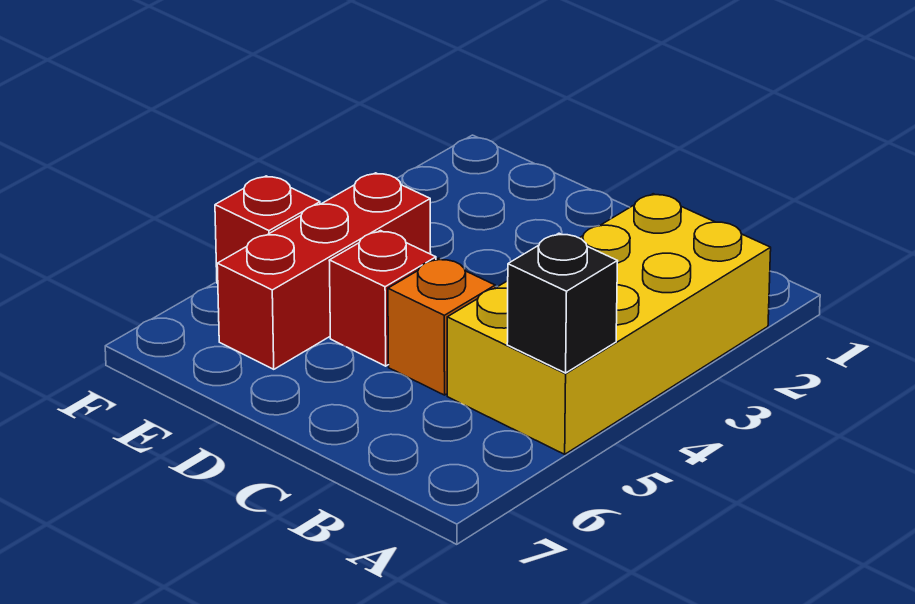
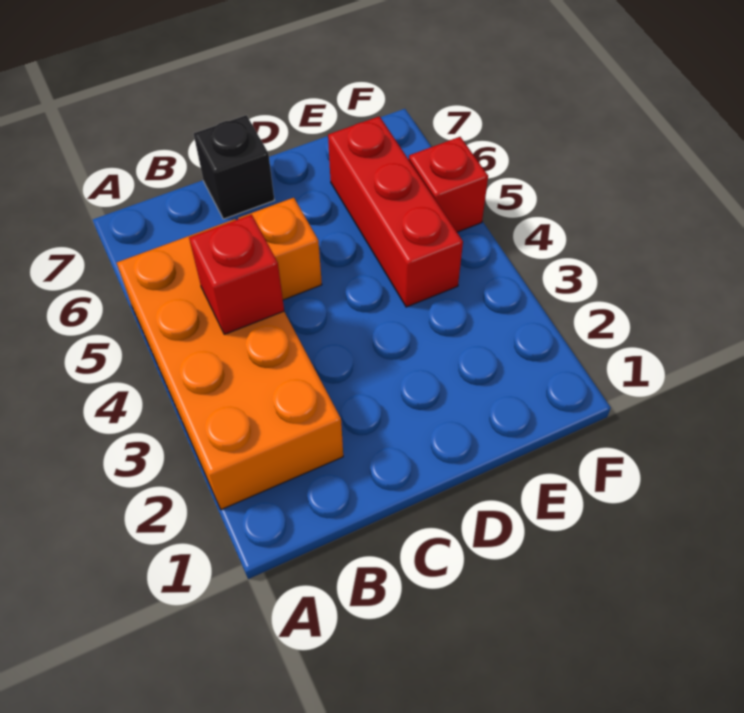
yellow 2x4 brick [447,194,771,454] -> orange 2x4 brick [117,219,343,510]
black 1x1 brick [507,233,618,373] -> black 1x1 brick moved to [194,115,274,219]
red 1x1 brick [329,231,436,366] -> red 1x1 brick moved to [189,215,284,334]

